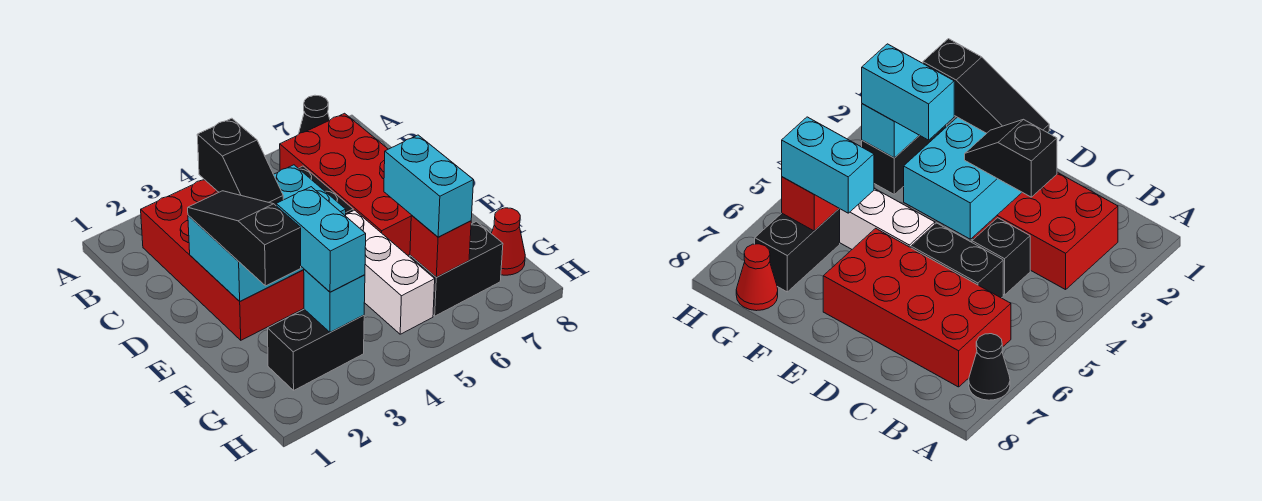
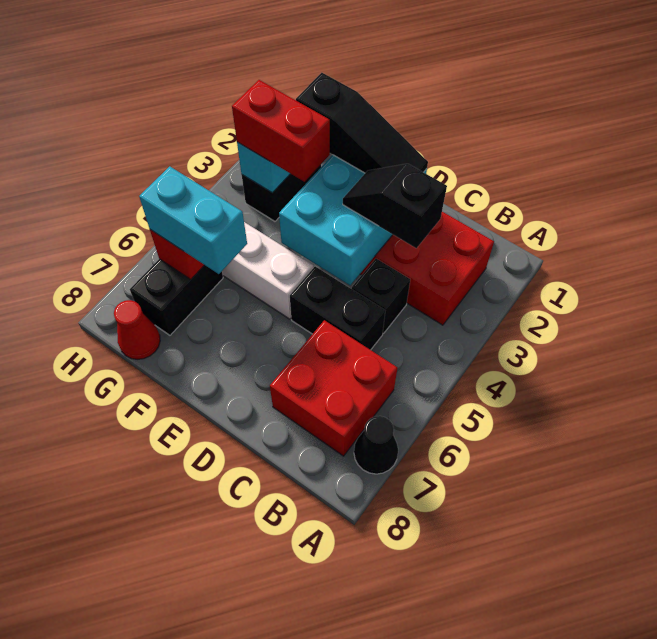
red 2x4 brick [280,113,411,255] -> red 2x2 brick [270,320,397,456]
cyan 1x2 brick [276,187,366,292] -> red 1x2 brick [232,80,330,182]

